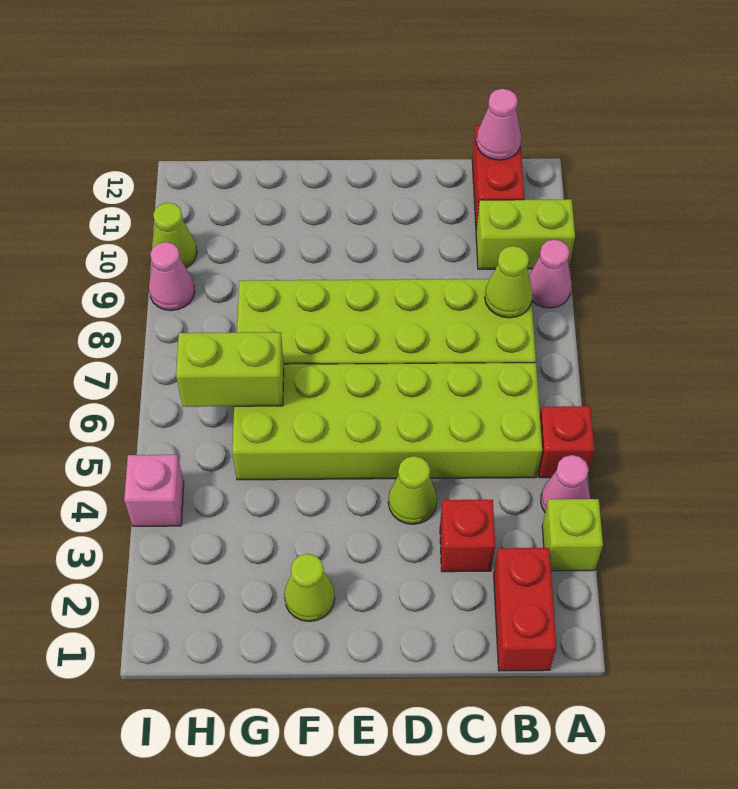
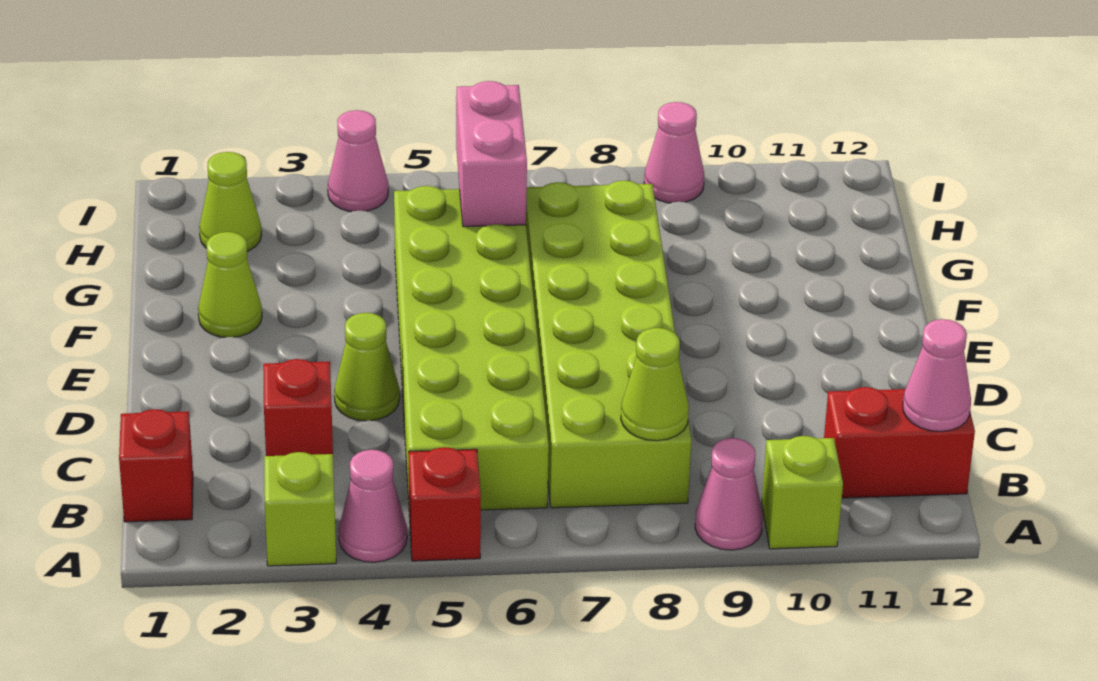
lime 1x2 brick [476,199,575,269] -> lime 1x1 brick [762,436,843,549]
red 1x2 brick [494,548,556,671] -> red 1x1 brick [119,409,193,522]
lime 1x2 brick [176,332,284,407] -> pink 1x2 brick [456,81,527,227]
pink 1x1 brick [124,455,184,526] -> pink 1x1 cone [328,110,388,212]
lime 1x1 cone [152,203,197,268] -> lime 1x1 cone moved to [199,152,261,251]

